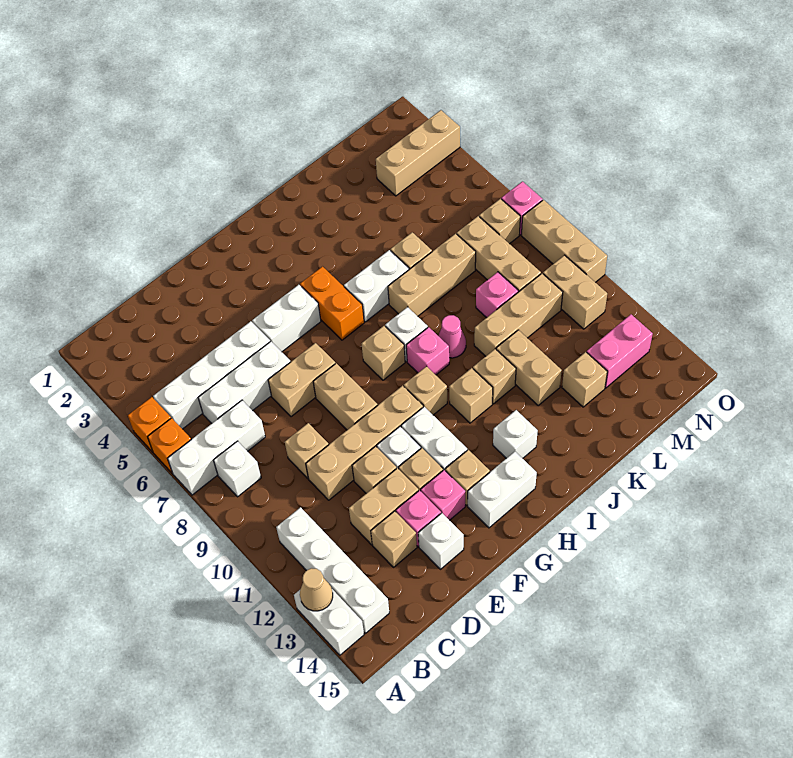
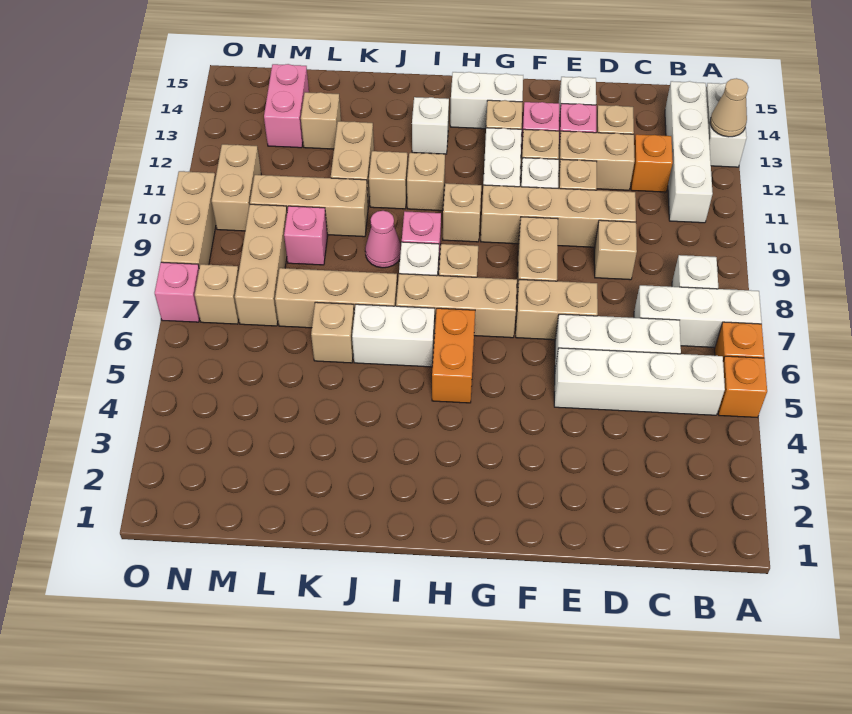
none -> orange 1x1 brick [631,134,673,192]
white 1x2 brick [252,285,321,352] -> none
tan 1x3 brick [376,110,460,196] -> tan 1x3 brick moved to [396,274,517,338]
pink 1x2 brick [587,314,653,388] -> pink 1x2 brick turned to [264,64,309,148]

